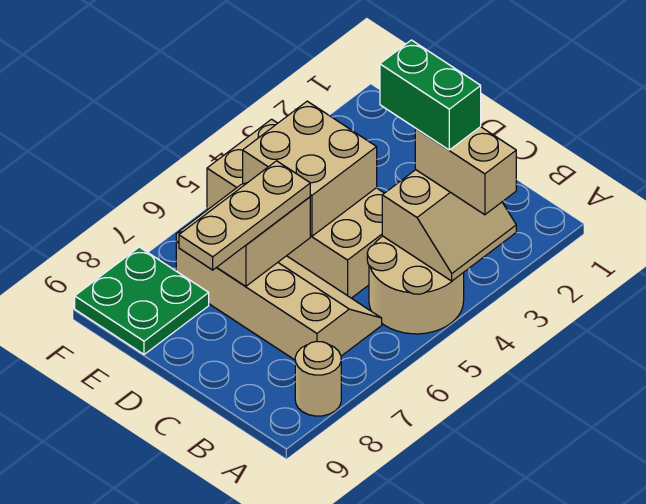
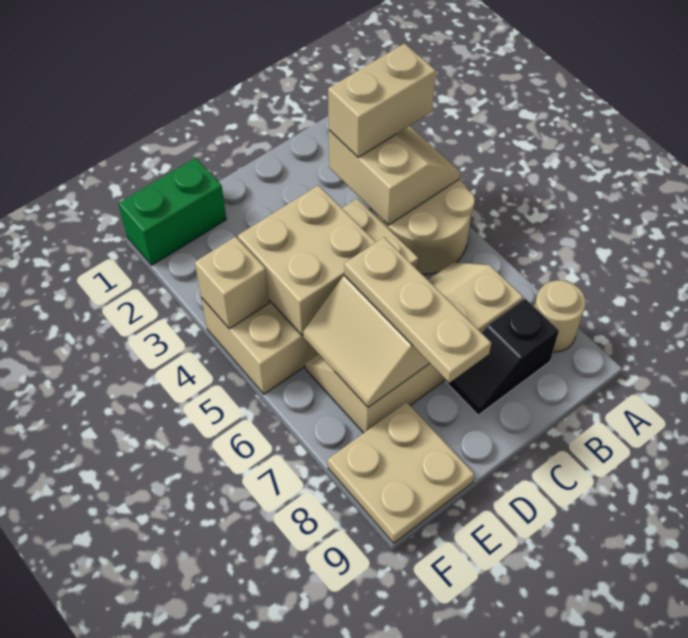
green 1x2 brick [380,40,481,150] -> green 1x2 brick moved to [118,158,226,265]
none -> black 1x2 slope [446,299,559,415]
green 2x2 plate [75,247,209,354] -> tan 2x2 plate [328,402,474,543]
none -> tan 1x1 brick [195,237,269,329]

